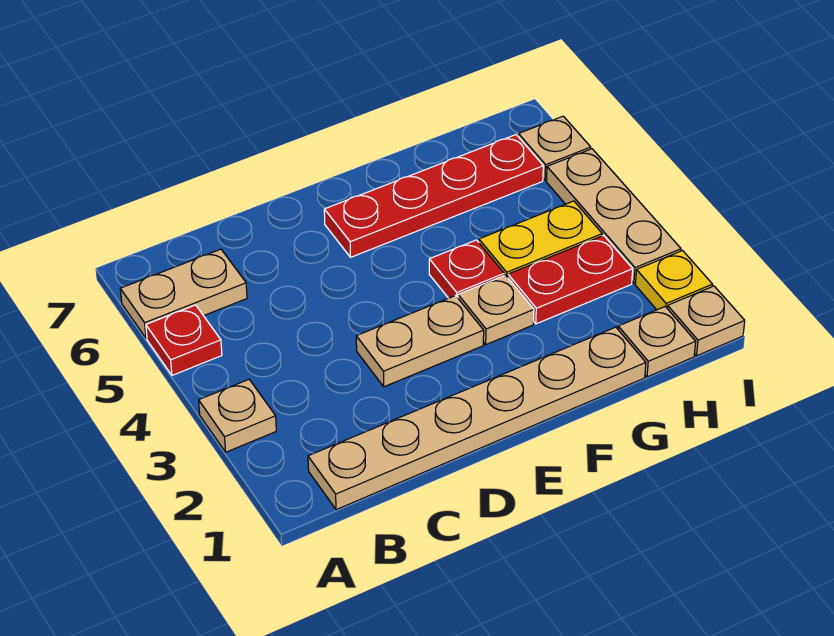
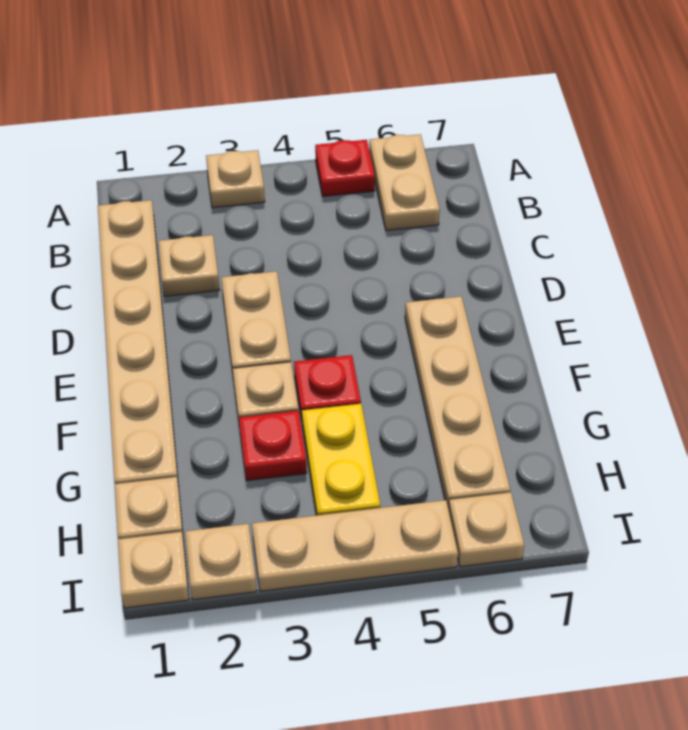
none -> tan 1x1 plate [158,235,219,296]
red 1x4 plate [324,135,543,257] -> tan 1x4 plate [405,296,510,509]
red 1x2 plate [508,235,633,324] -> red 1x1 plate [239,411,307,481]
yellow 1x1 plate [635,251,713,310] -> tan 1x1 plate [185,524,257,600]

